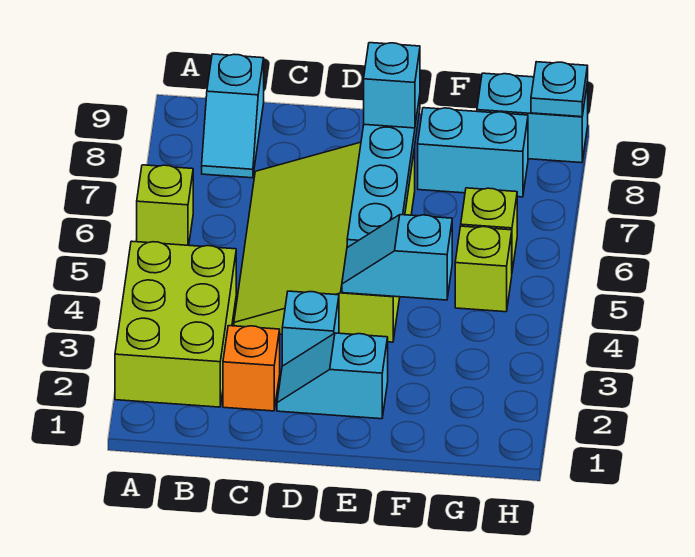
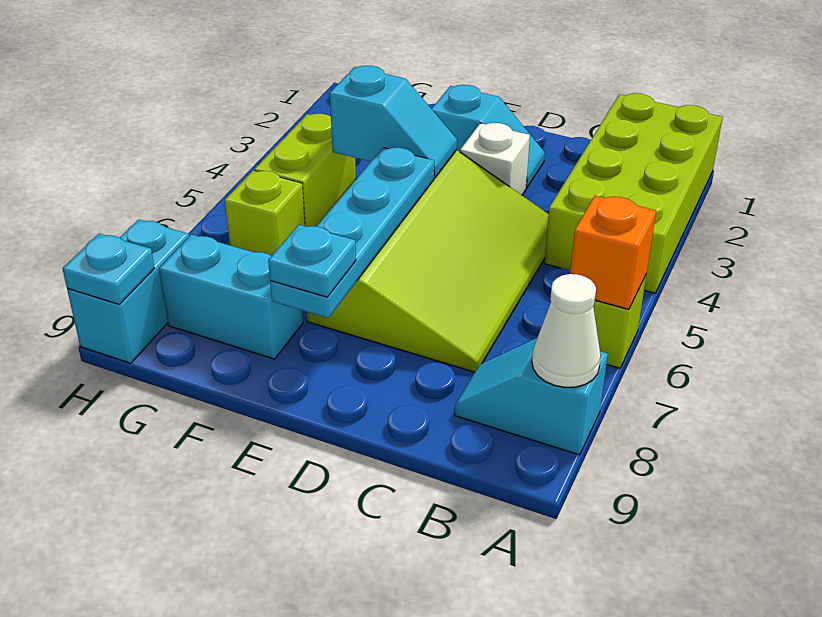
lime 2x3 brick [115,241,236,407] -> lime 2x4 brick [544,93,723,293]
none -> white 1x1 cone [532,274,601,387]
cyan 1x2 slope [202,54,264,178] -> cyan 1x2 slope turned to [455,338,608,455]
orange 1x1 brick [223,326,280,411] -> orange 1x1 brick moved to [570,196,656,309]
cyan 1x1 brick [282,291,339,366] -> white 1x1 brick [460,123,530,195]
cyan 1x1 brick [364,43,420,128] -> cyan 1x1 plate [268,225,356,297]
lime 1x1 brick [455,226,512,312] -> lime 1x2 brick [254,114,356,227]
cyan 1x2 brick [477,73,588,163] -> cyan 1x2 brick turned to [67,219,189,363]

